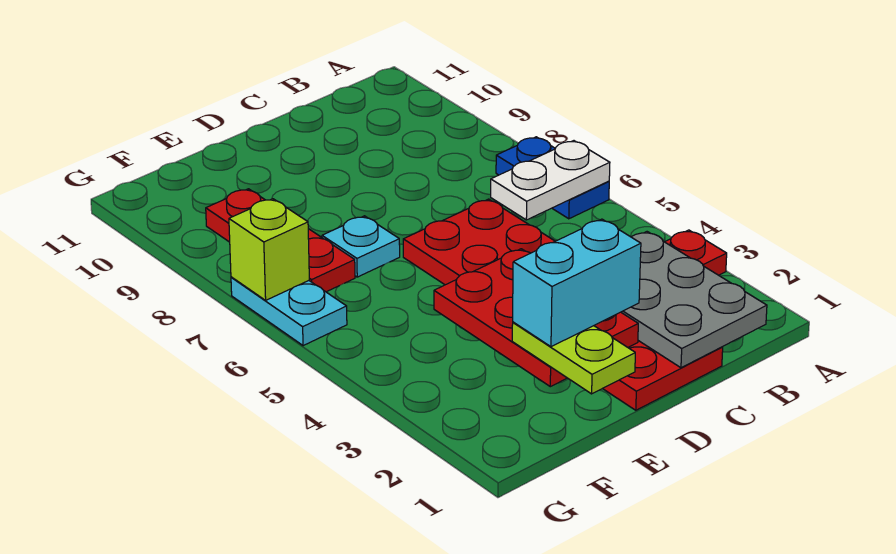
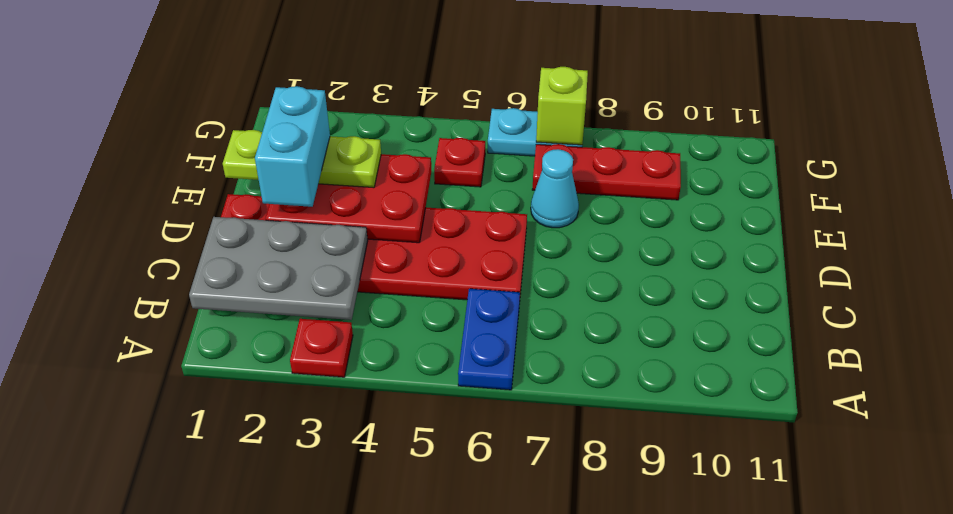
blue 1x2 plate [496,137,609,219] -> blue 1x2 plate turned to [458,289,520,390]
white 1x2 plate [491,141,610,220] -> none
lime 1x2 plate [512,322,635,394] -> lime 1x3 plate [223,130,381,188]
cyan 1x1 plate [322,216,400,277] -> cyan 1x1 cone [531,149,579,228]
none -> red 1x1 plate [434,138,485,187]

